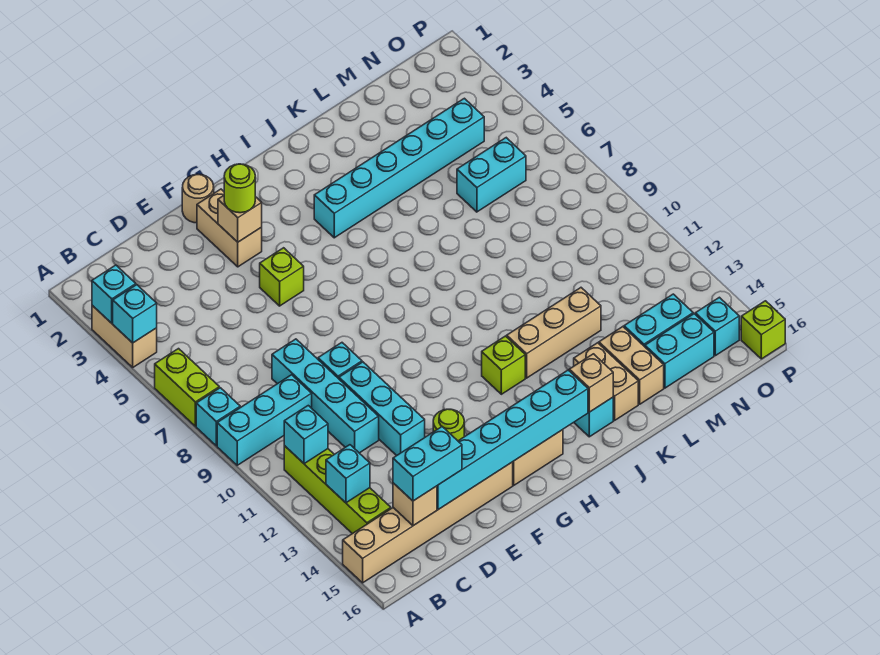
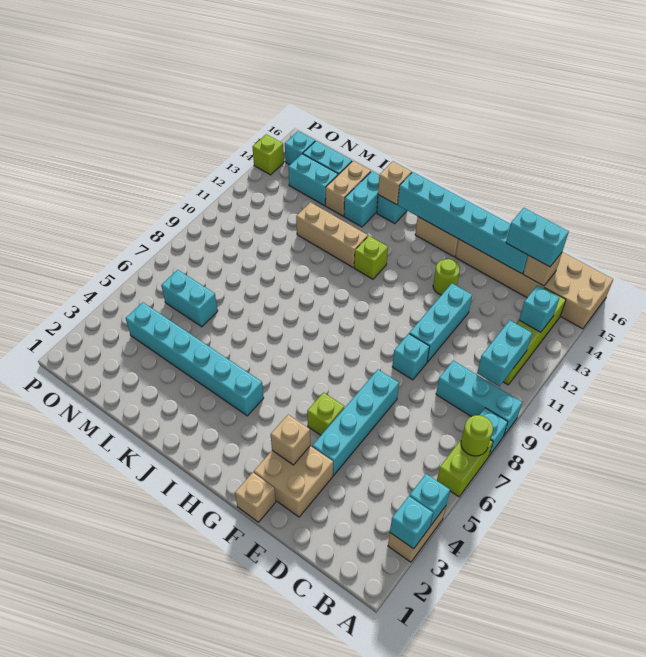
tan 1x6 brick [343,462,513,583] -> tan 2x6 brick [455,240,613,329]
cyan 1x1 brick [284,406,328,464] -> cyan 1x2 brick [477,320,532,386]
cyan 1x4 brick [272,339,379,453] -> cyan 1x4 brick moved to [312,370,399,475]
tan 1x1 round brick [182,174,214,223] -> tan 1x1 brick [235,473,276,522]
tan 1x2 brick [197,189,262,267] -> tan 2x2 brick [254,446,333,517]
lime 1x1 round brick [224,164,255,213] -> lime 1x1 round brick moved to [461,415,493,456]
tan 1x2 brick [574,343,638,420] -> cyan 1x2 brick [344,171,379,227]
lime 1x1 brick [741,301,785,359] -> lime 1x1 brick moved to [253,134,284,175]

